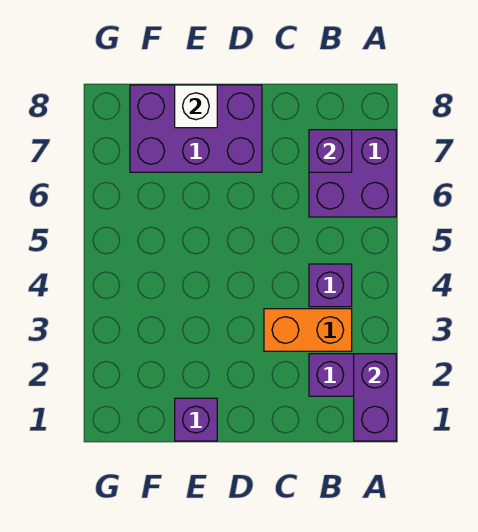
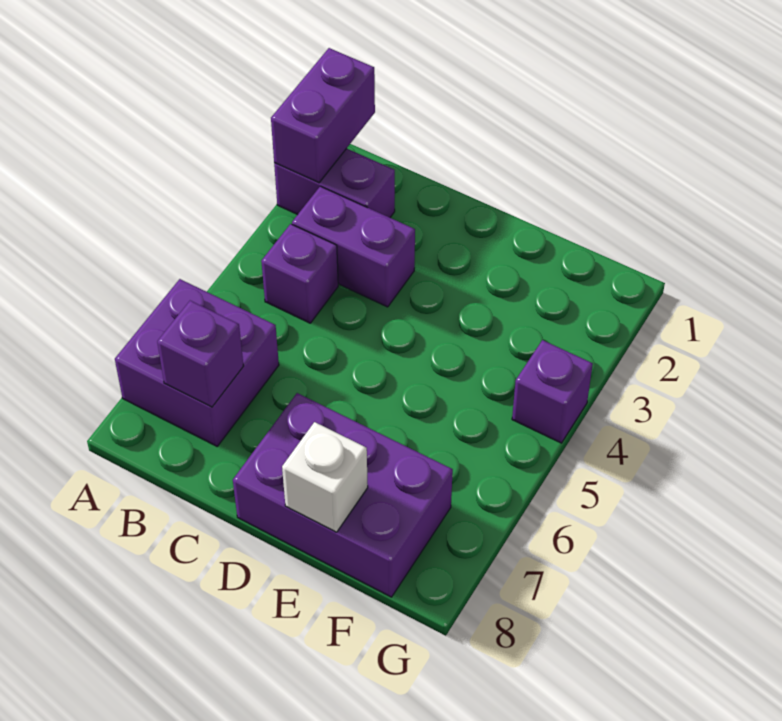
orange 1x2 brick [264,309,352,351] -> purple 1x2 brick [292,186,415,307]
purple 1x1 brick [175,398,217,441] -> purple 1x1 brick moved to [512,340,593,443]

